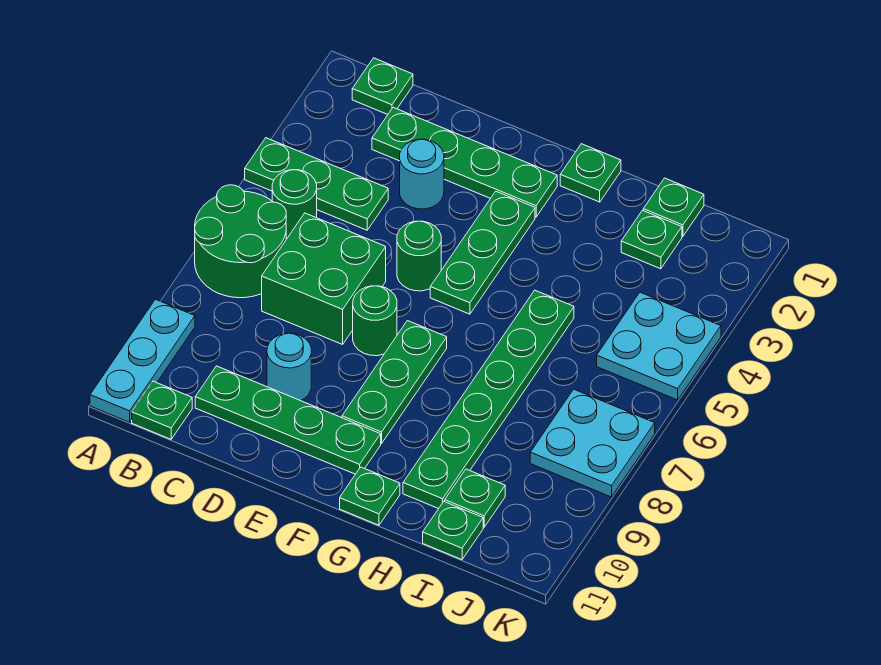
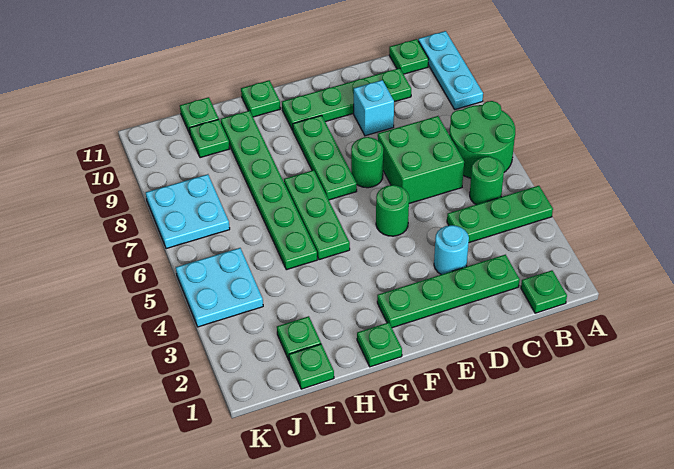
cyan 1x1 round brick [267,333,311,401] -> cyan 1x1 brick [354,80,394,136]
green 1x3 plate [430,191,535,314] -> green 1x3 plate moved to [284,170,350,260]

